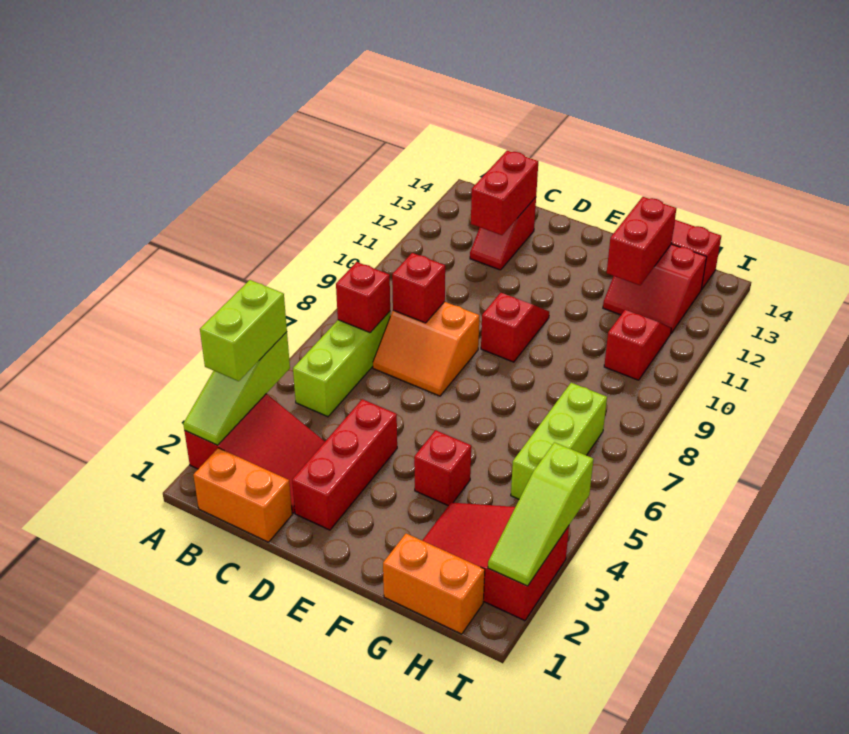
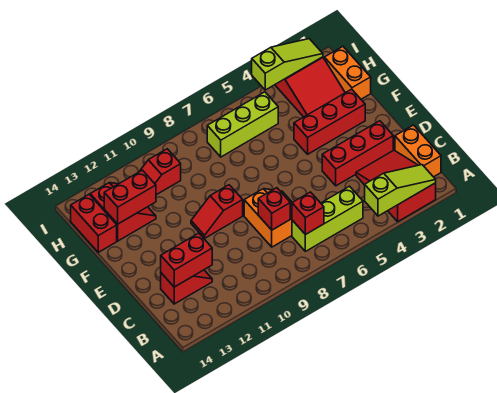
lime 1x2 brick [200,280,287,381] -> none
red 1x1 brick [414,430,471,506] -> red 1x3 brick [294,89,365,154]

